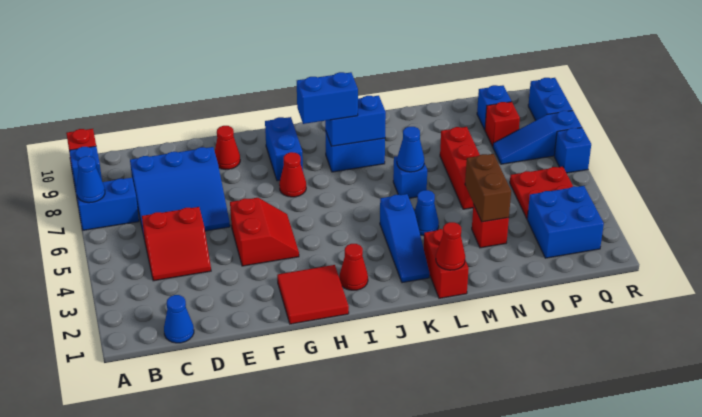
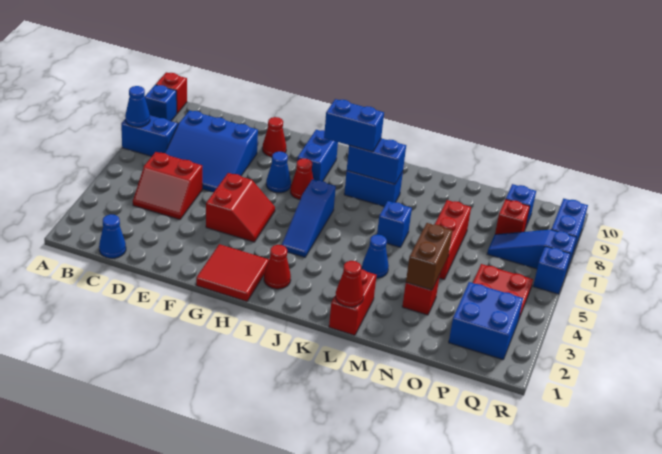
blue 1x3 slope [380,194,430,283] -> blue 1x3 slope moved to [282,179,336,257]
blue 1x1 cone [397,127,424,172] -> blue 1x1 cone moved to [266,152,291,193]

